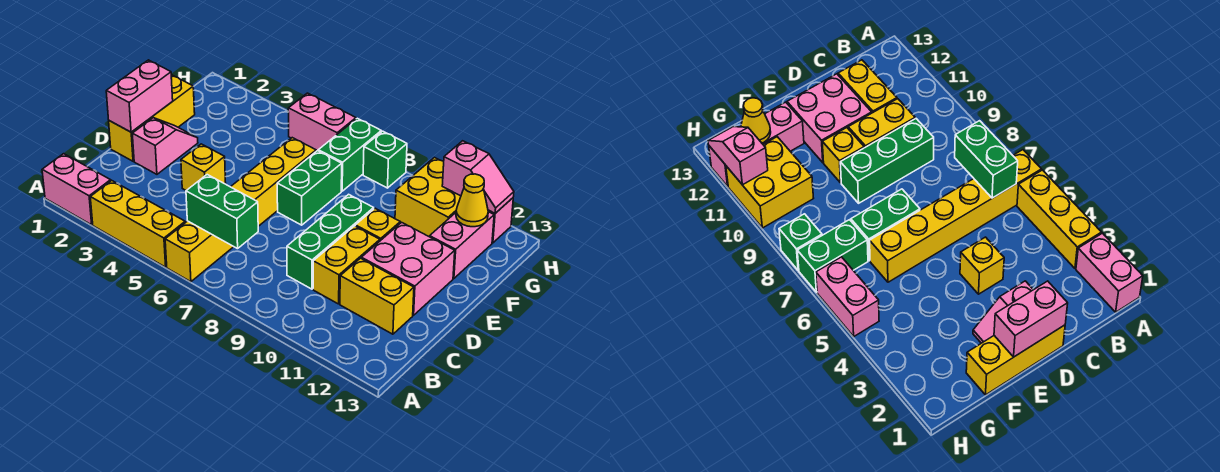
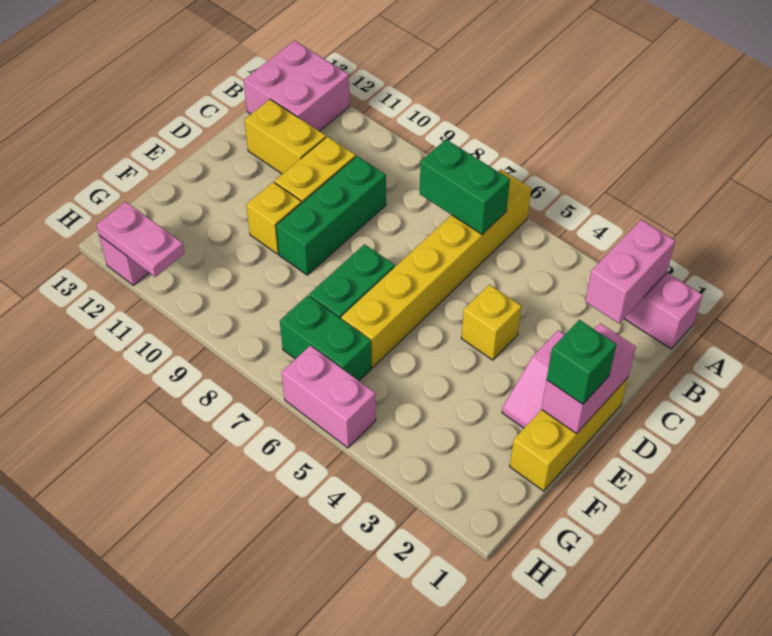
yellow 1x3 brick [90,180,185,267] -> none
pink 2x2 brick [361,222,455,315] -> pink 2x2 brick moved to [243,40,350,131]
pink 1x2 brick [430,212,494,278] -> pink 1x2 brick moved to [585,220,675,323]
green 1x2 brick [318,118,381,191] -> green 1x2 brick turned to [280,295,371,381]
yellow 2x2 brick [395,158,461,237] -> none
yellow 1x1 cone [456,174,488,227] -> none
green 1x1 brick [363,131,407,188] -> green 1x1 brick moved to [547,320,617,404]
pink 1x2 slope [442,141,514,213] -> pink 1x2 plate [96,202,184,277]

